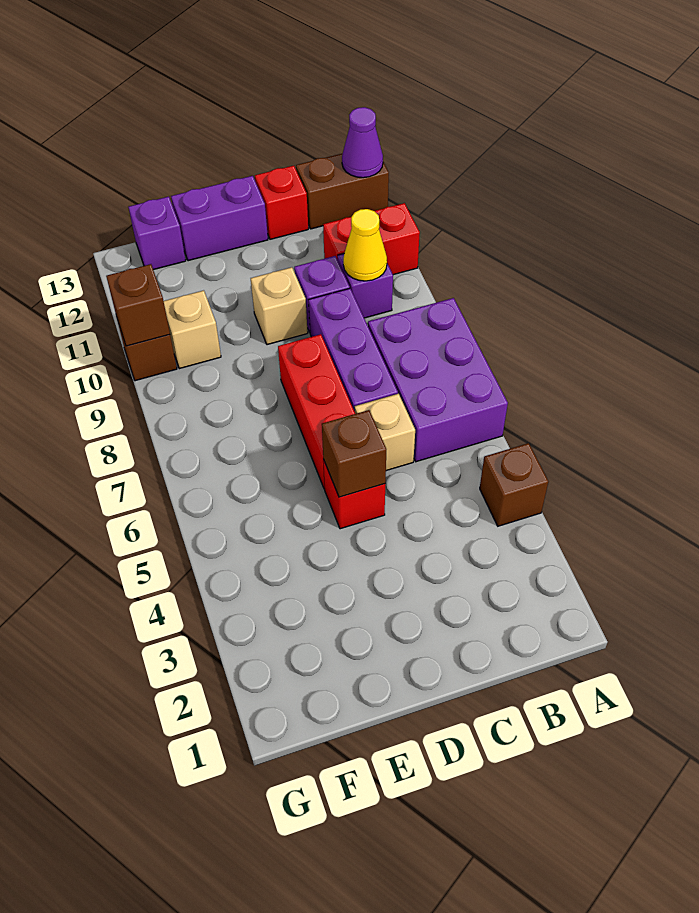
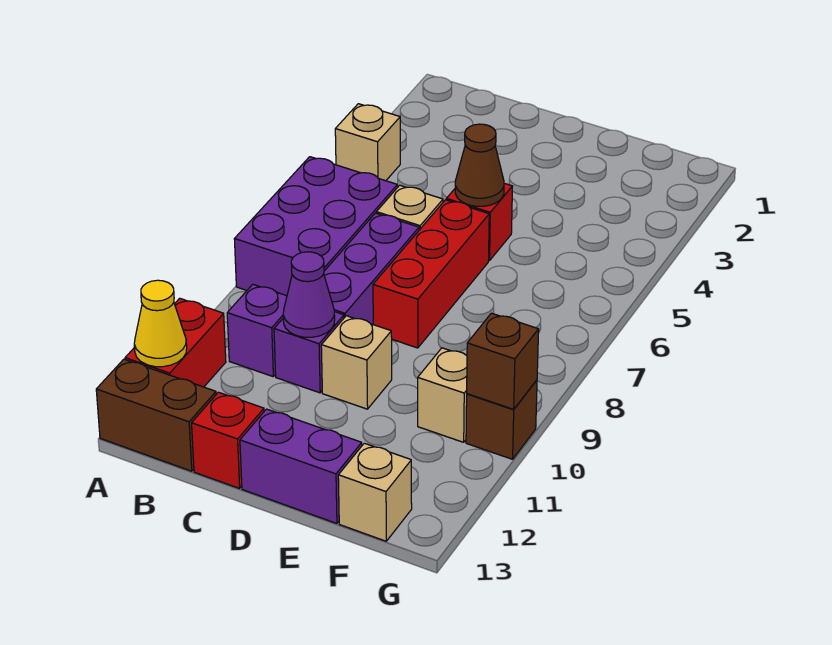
brown 1x1 brick [480,443,548,526] -> tan 1x1 brick [335,104,400,181]
red 1x2 brick [323,203,420,275] -> red 1x2 brick turned to [125,298,226,387]
purple 1x1 cone [342,107,383,178] -> purple 1x1 cone moved to [283,252,335,337]
yellow 1x1 cone [343,209,387,281] -> yellow 1x1 cone moved to [134,280,187,367]
brown 1x1 brick [322,410,386,497] -> brown 1x1 cone [455,124,504,206]
purple 1x1 brick [128,197,186,270] -> tan 1x1 brick [338,443,412,541]

